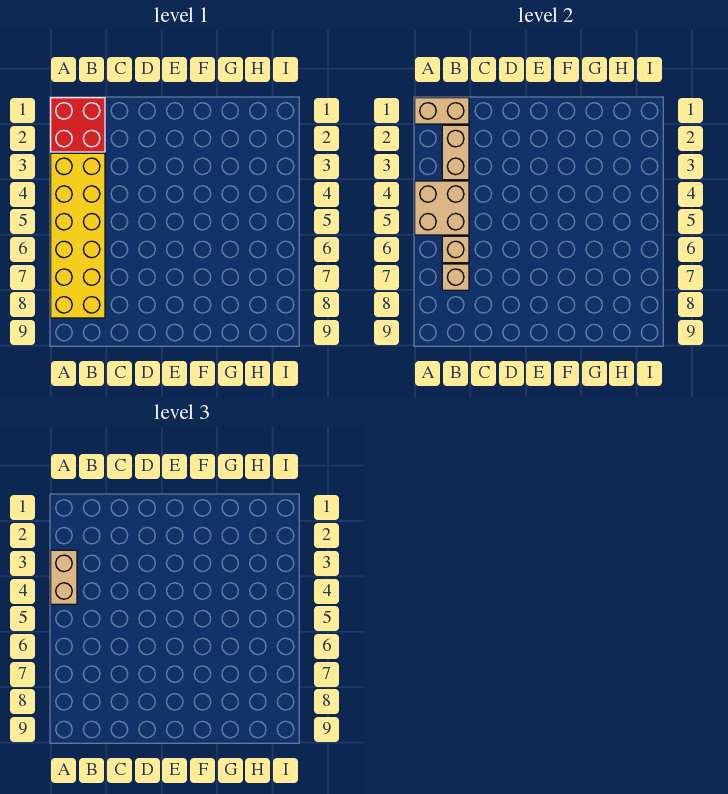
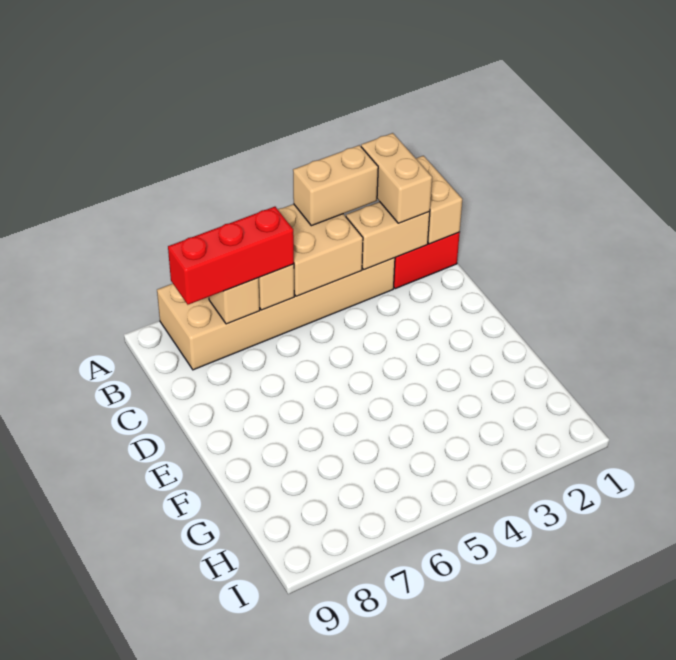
none -> tan 1x2 brick [361,133,432,223]
yellow 2x6 brick [51,153,105,318] -> tan 2x6 brick [157,258,395,370]
none -> red 1x3 brick [168,207,294,305]

